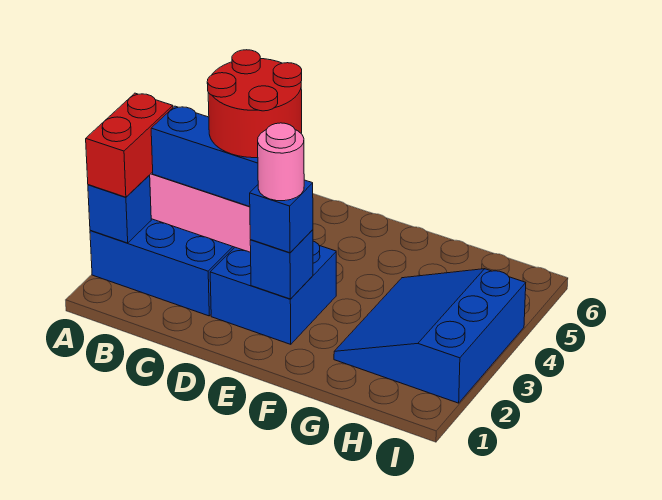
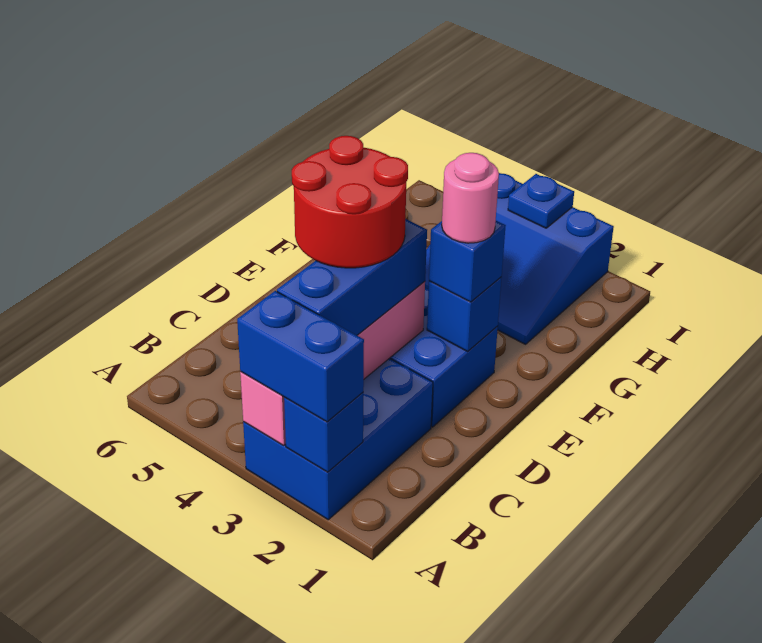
red 1x2 brick [86,93,173,197] -> blue 1x2 brick [237,291,364,422]
none -> blue 1x1 plate [508,174,574,228]

